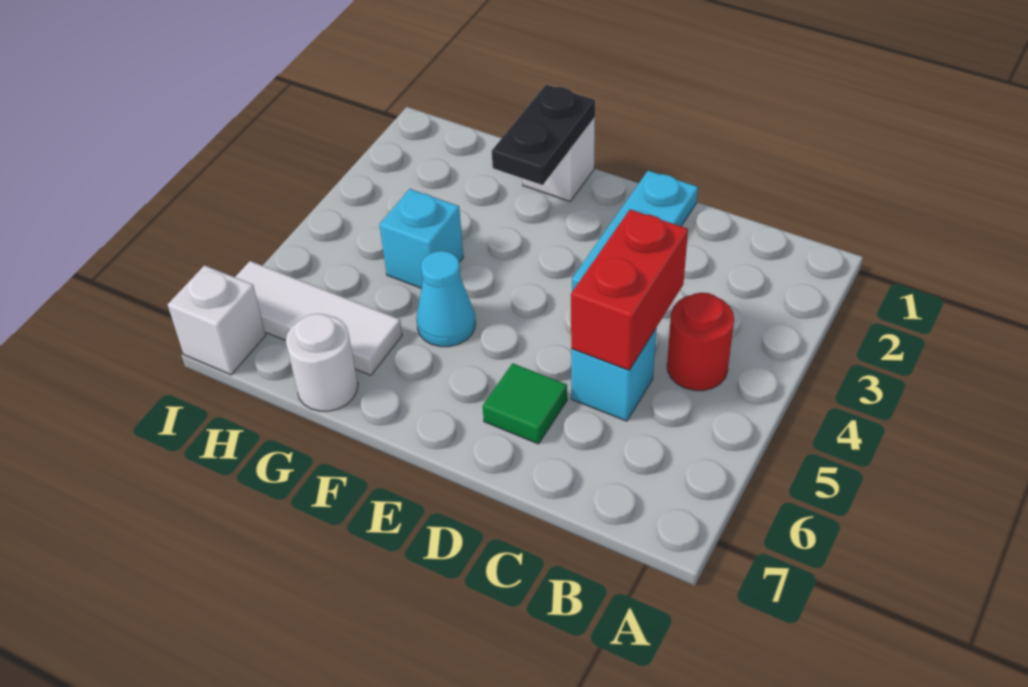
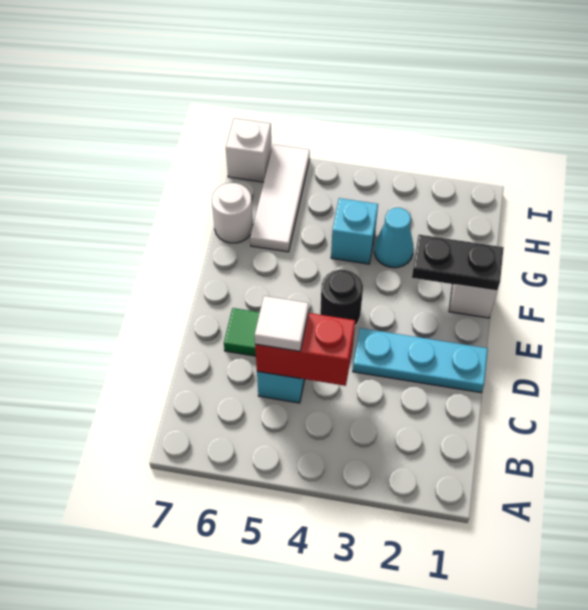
red 1x1 round brick [667,293,734,391] -> none
none -> white 1x1 tile [255,296,309,351]
none -> black 1x1 round brick [320,270,363,325]
cyan 1x1 cone [416,251,475,347] -> cyan 1x1 cone moved to [374,208,414,268]

